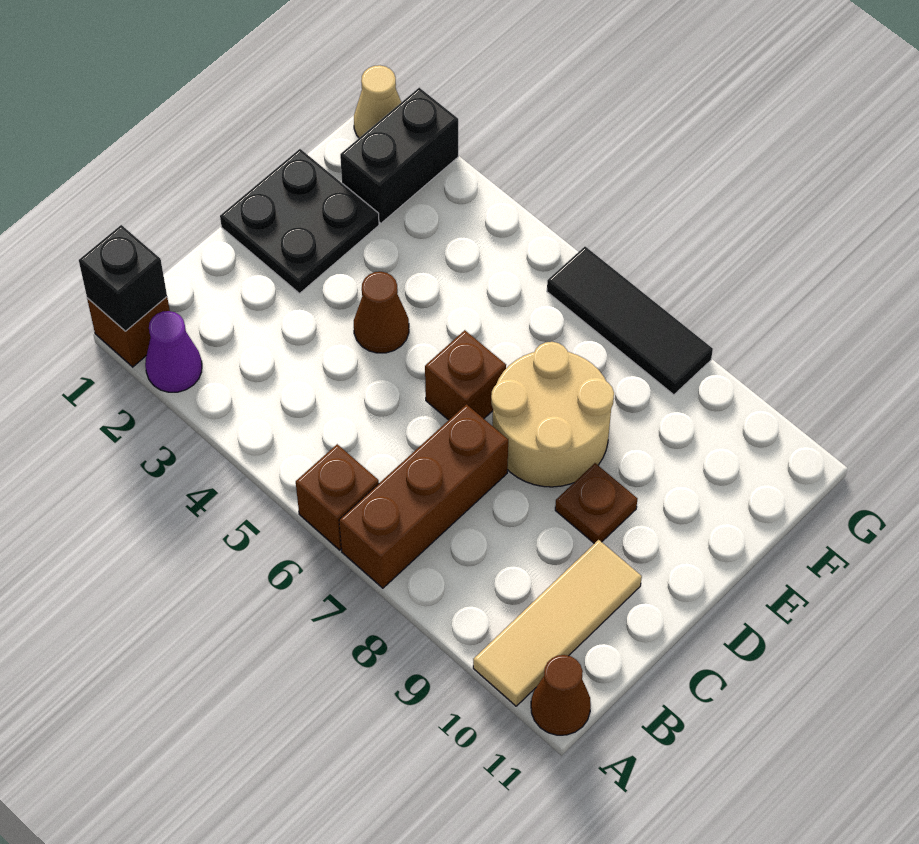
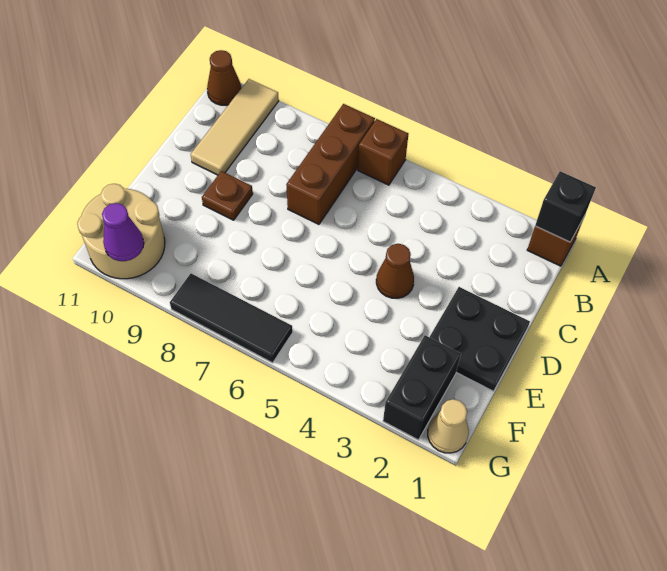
purple 1x1 cone [145,311,202,392] -> purple 1x1 cone moved to [102,203,144,261]
brown 1x1 brick [425,330,506,420] -> none
tan 2x2 round brick [491,342,614,487] -> tan 2x2 round brick moved to [77,184,165,279]

